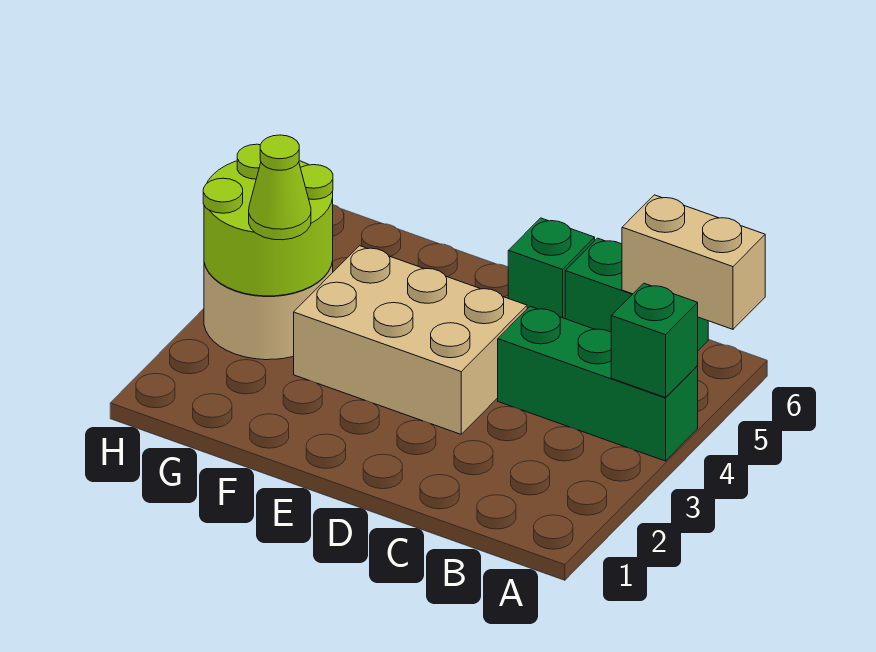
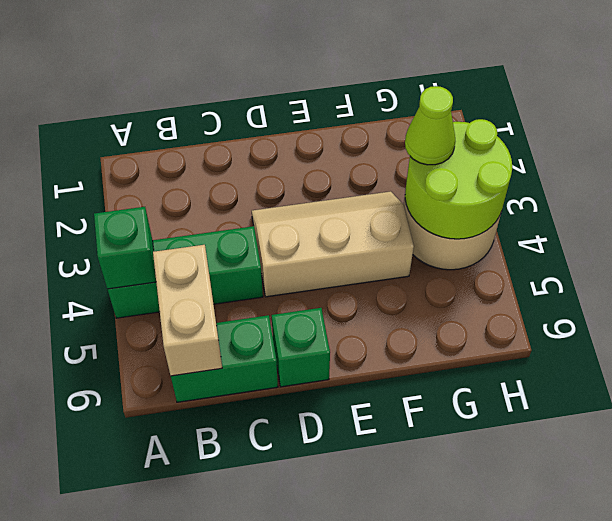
tan 1x2 brick [622,195,765,329] -> tan 1x2 brick turned to [153,245,222,376]
tan 2x3 brick [294,246,527,434] -> tan 2x3 slope [252,191,414,297]

